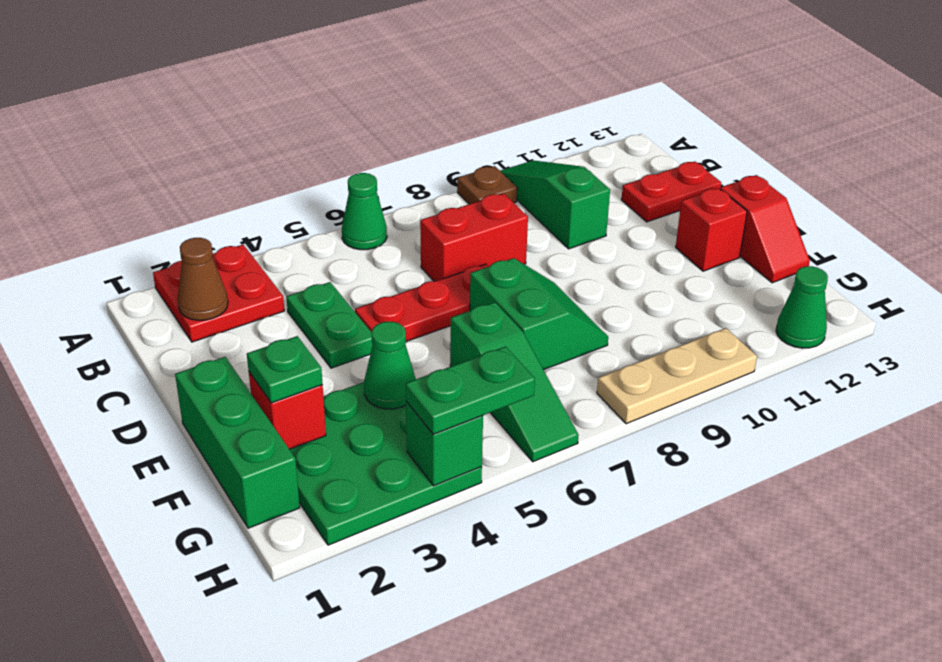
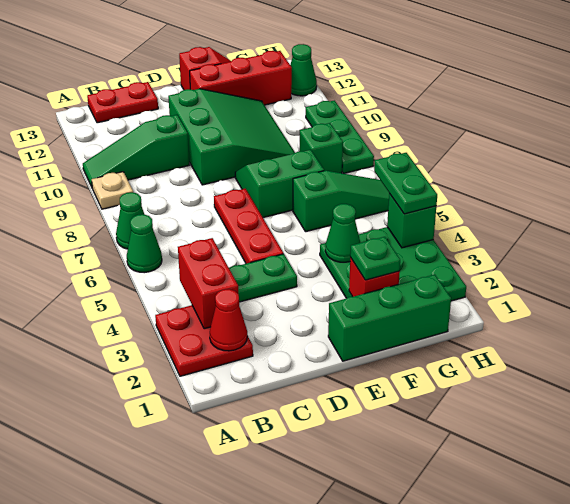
none -> green 1x1 cone [116,192,144,249]
brown 1x1 plate [457,166,517,204] -> tan 1x1 plate [92,172,133,209]
brown 1x1 cone [177,238,228,320] -> red 1x1 cone [210,289,247,351]
red 1x2 brick [420,193,528,281] -> red 1x2 brick moved to [178,238,238,329]
red 1x2 plate [621,162,721,222] -> red 1x2 plate turned to [87,82,158,123]
none -> green 3x3 slope [168,89,295,185]
red 1x1 brick [676,188,747,271] -> red 1x3 brick [190,51,292,105]
none -> green 1x1 brick [300,123,343,173]
tan 1x3 plate [597,328,757,424] -> green 1x3 plate [306,100,374,174]

